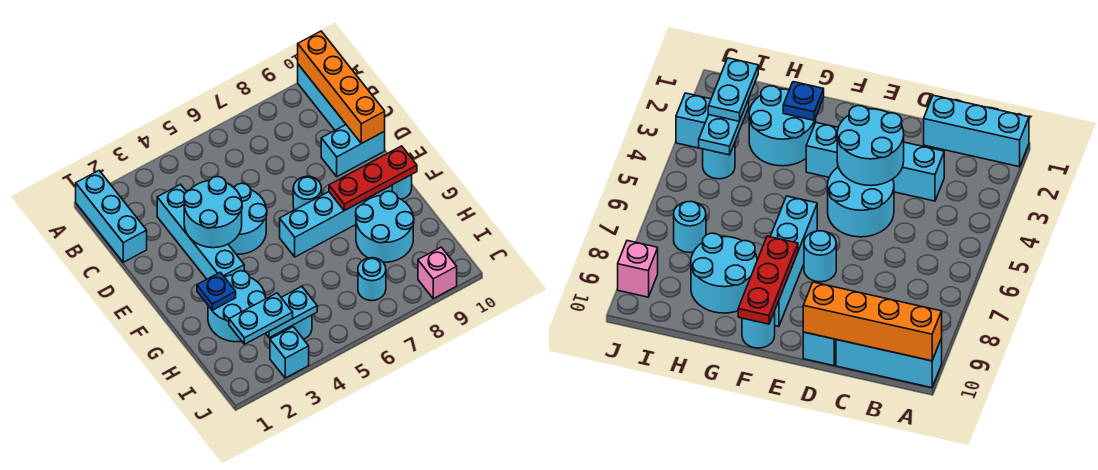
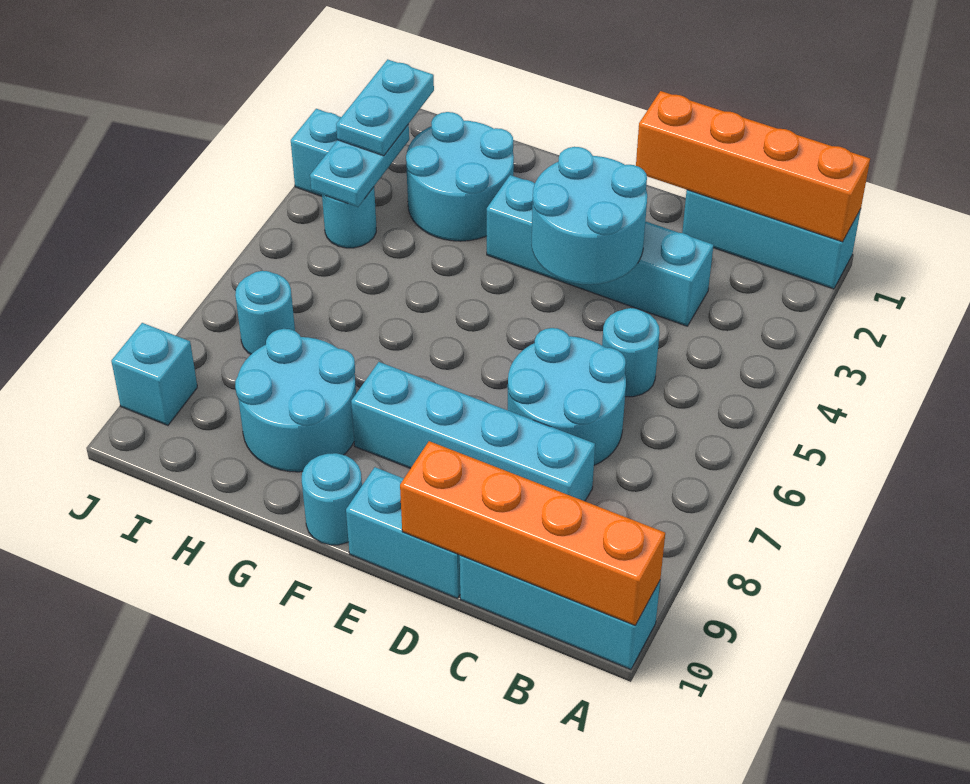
none -> orange 1x4 brick [636,91,870,242]
cyan 2x2 round brick [228,183,267,254] -> cyan 2x2 round brick moved to [508,328,626,465]
cyan 1x2 brick [321,125,385,177] -> cyan 1x2 brick turned to [346,467,460,598]
cyan 1x1 round brick [293,176,322,210] -> cyan 1x1 round brick moved to [602,308,660,397]
cyan 1x4 brick [280,185,392,257] -> cyan 1x4 brick turned to [351,362,595,501]
red 1x3 plate [329,146,417,211] -> none
blue 1x1 plate [197,272,236,310] -> none
pink 1x1 brick [418,247,457,299] -> cyan 1x1 brick [111,323,197,425]

